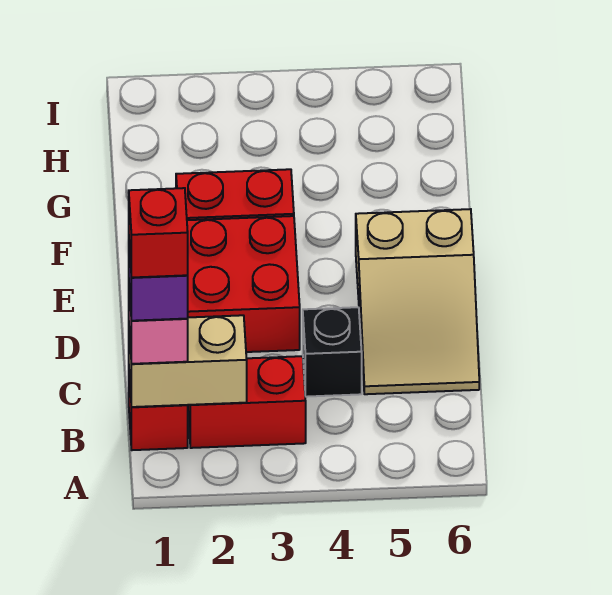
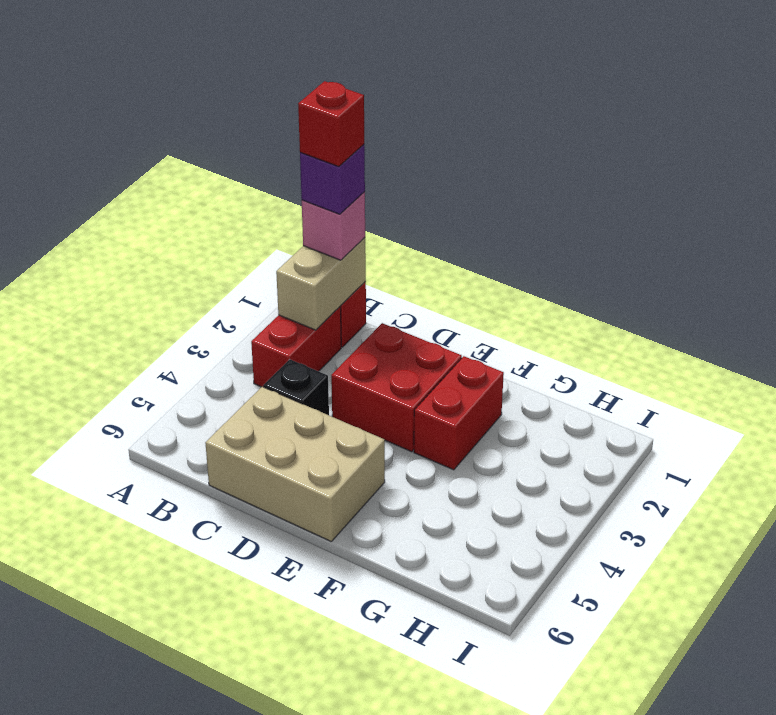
tan 2x3 slope [356,209,479,394] -> tan 2x3 brick [205,387,385,541]

